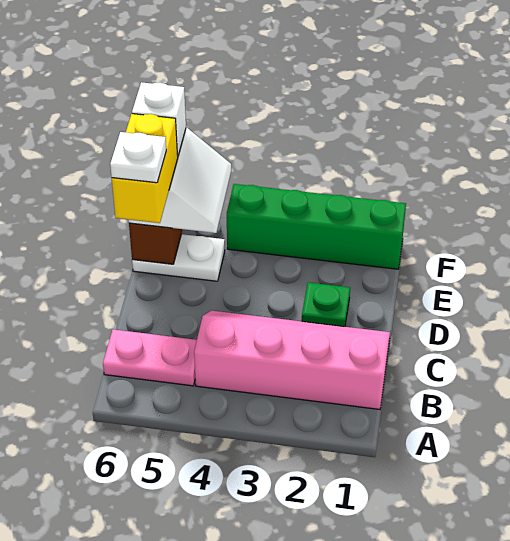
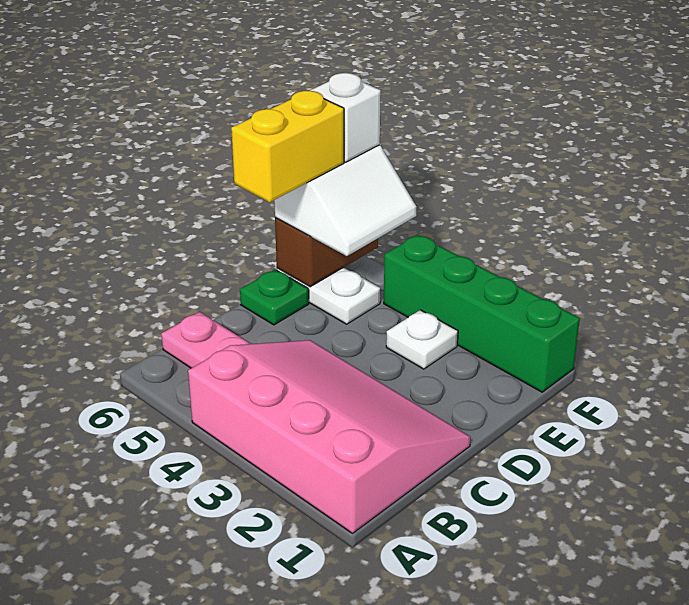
pink 2x4 slope [194,310,390,409] -> pink 3x4 slope [188,340,470,533]
green 1x1 plate [302,282,350,327] -> green 1x1 plate moved to [240,270,309,325]
white 1x1 plate [110,132,166,183] -> white 1x1 plate moved to [386,310,458,369]

